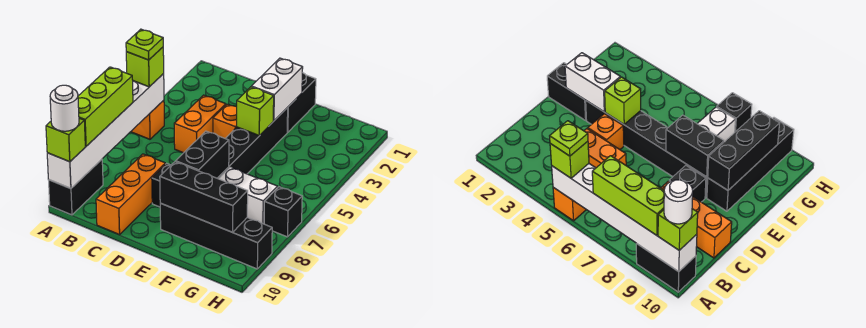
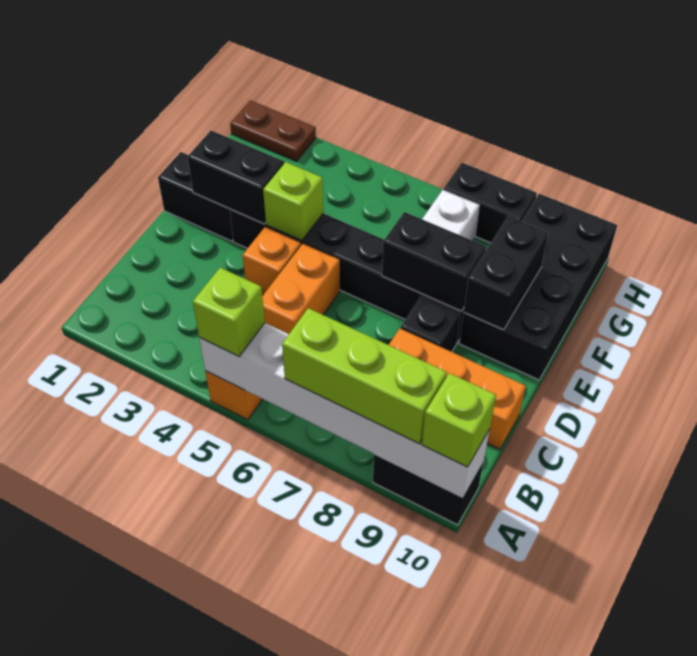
lime 1x1 plate [126,29,163,60] -> none
white 1x1 round brick [50,85,79,131] -> none
orange 1x2 brick [174,95,226,153] -> orange 1x2 brick turned to [262,244,340,334]
white 1x2 brick [252,58,303,121] -> black 1x2 brick [187,131,284,224]
black 1x4 brick [160,203,272,269] -> black 2x4 brick [459,194,617,380]
black 1x3 brick [160,162,248,232] -> black 1x2 brick [464,216,549,330]
none -> brown 1x2 plate [230,100,316,161]
black 1x1 brick [264,187,302,237] -> black 1x2 brick [443,163,537,243]

